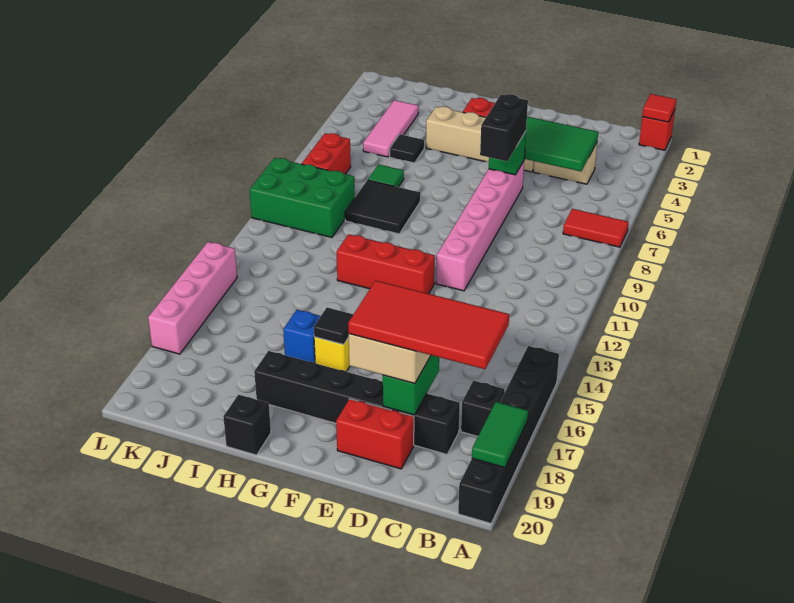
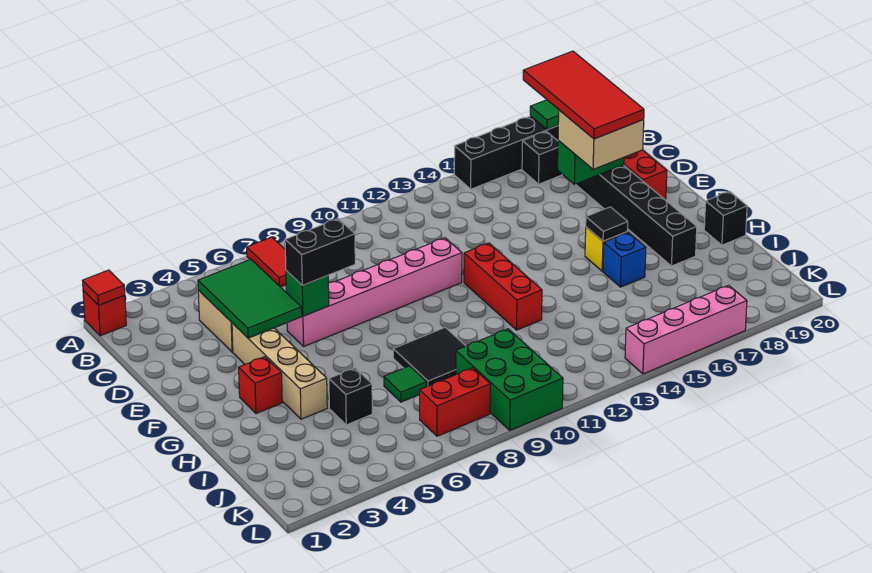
black 1x1 tile [389,134,424,163] -> black 1x1 brick [329,368,372,425]
pink 1x3 tile [363,100,418,157] -> none

